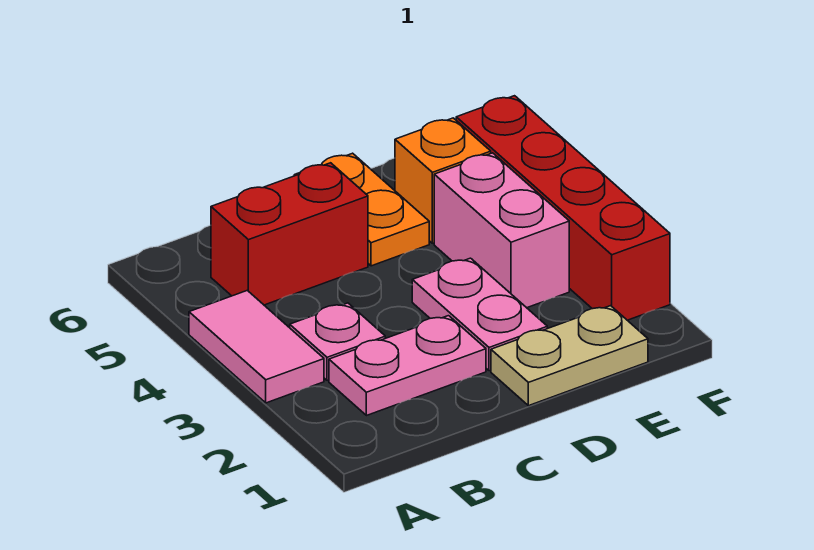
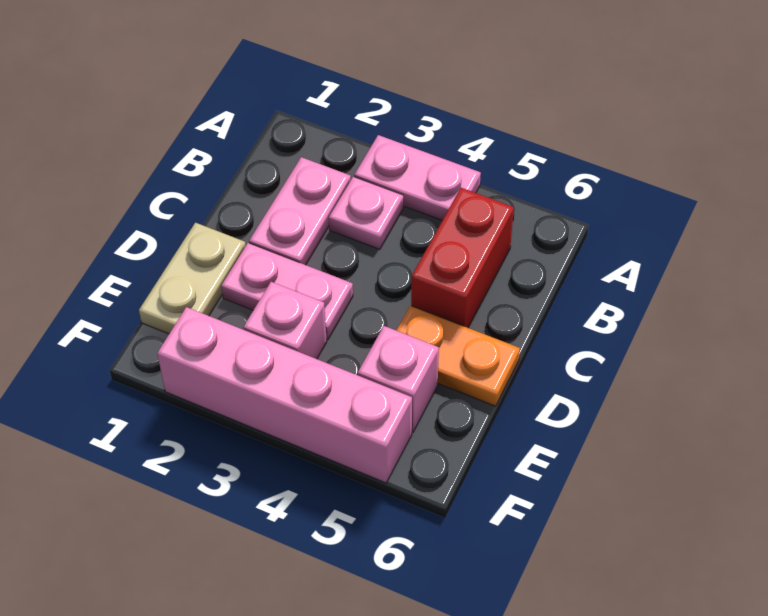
pink 1x2 tile [189,290,324,403] -> pink 1x2 plate [354,135,481,220]
pink 1x2 brick [434,153,569,308] -> pink 1x1 brick [244,282,327,359]
orange 1x1 brick [395,118,491,243] -> pink 1x1 brick [358,326,439,433]
red 1x4 brick [456,96,670,320] -> pink 1x4 brick [157,307,412,483]

